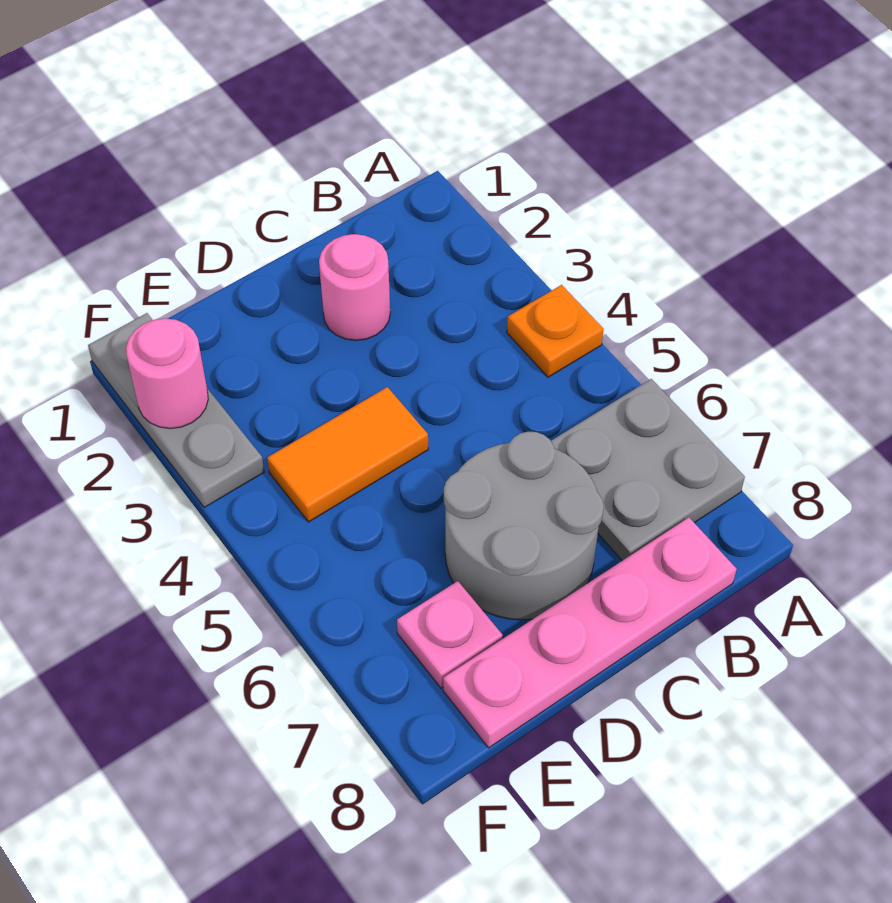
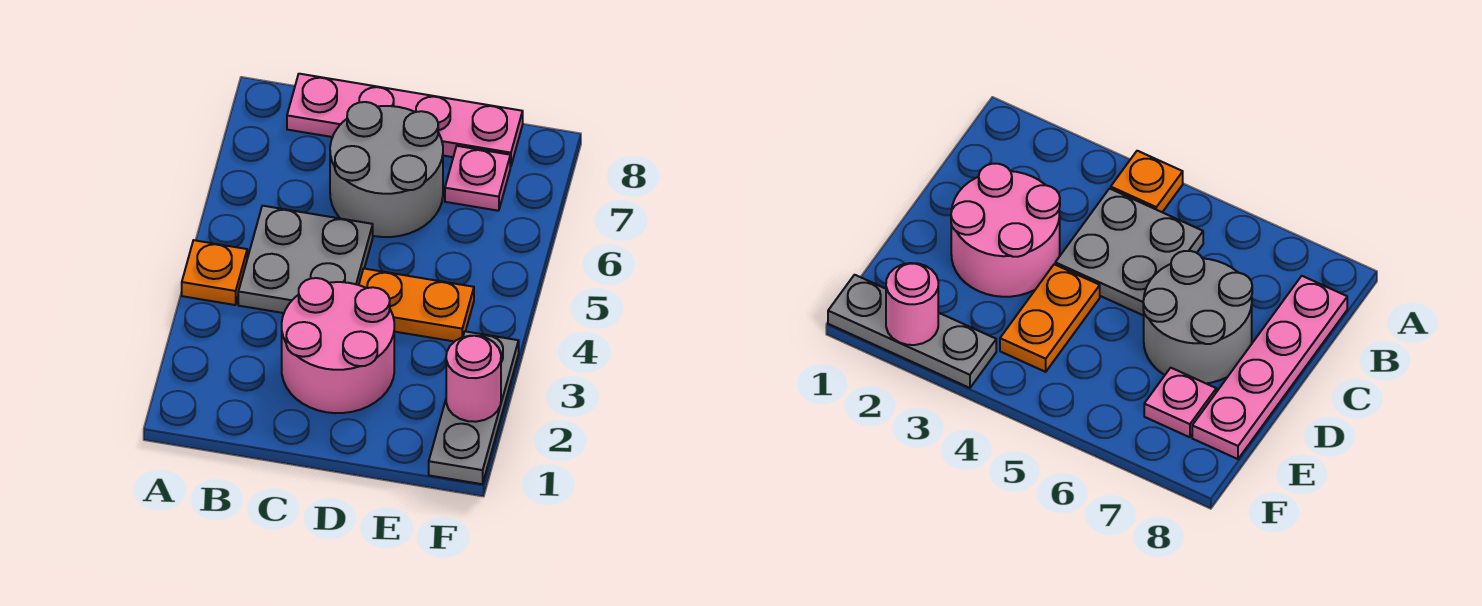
grey 2x2 plate [551,379,745,561] -> grey 2x2 plate moved to [238,206,373,313]
pink 1x1 round brick [319,234,390,340] -> pink 2x2 round brick [282,278,394,413]
orange 1x2 tile [267,387,428,522] -> orange 1x2 plate [359,269,474,342]

